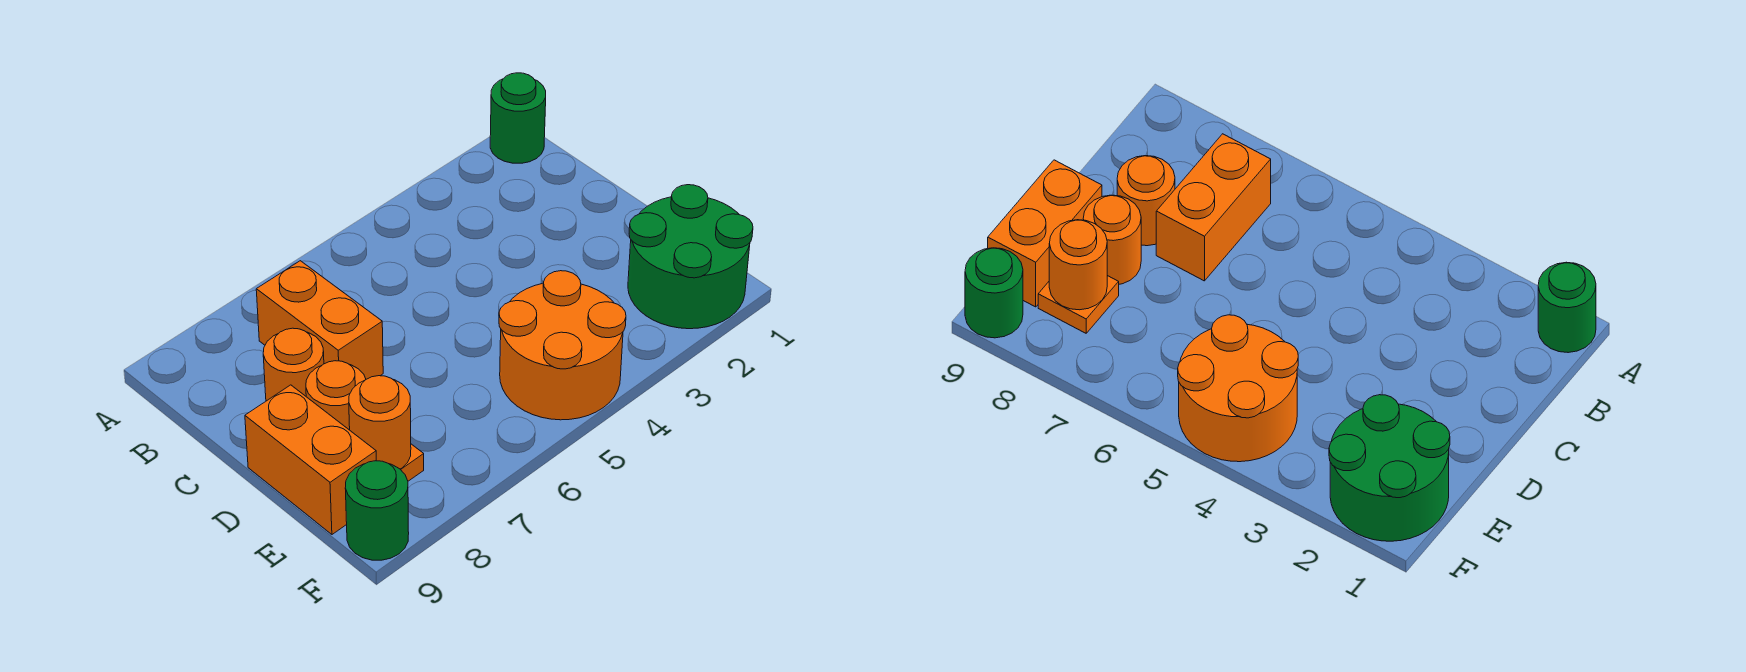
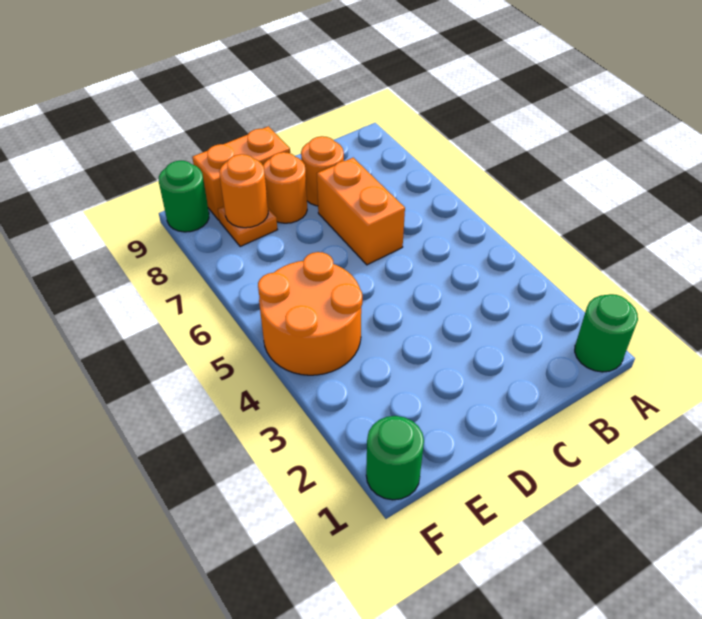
orange 1x2 brick [256,261,383,379] -> orange 1x2 brick turned to [317,158,405,265]
green 2x2 round brick [628,185,753,329] -> green 1x1 round brick [366,416,424,500]

